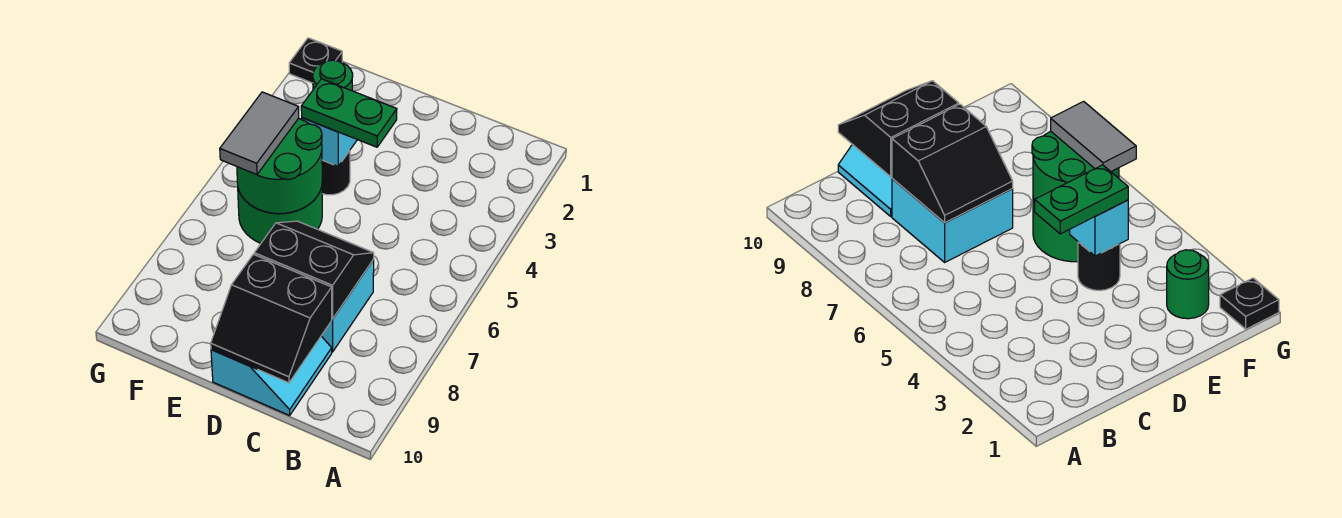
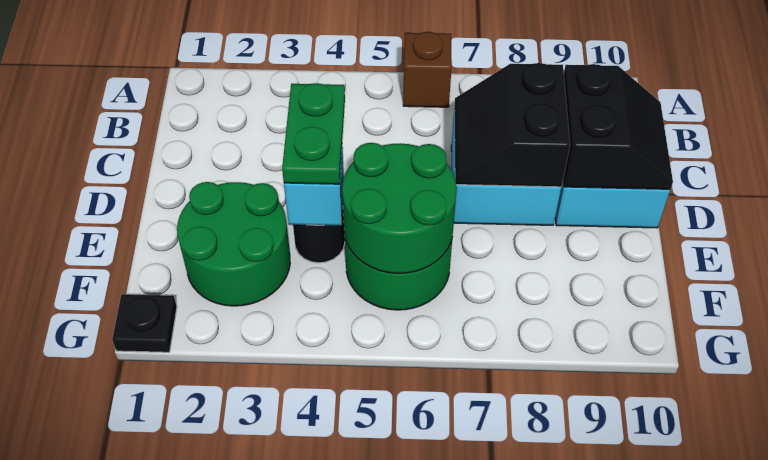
none -> brown 1x1 brick [403,32,452,107]
green 1x1 round brick [313,60,353,91] -> green 2x2 round brick [177,182,290,306]
grey 1x2 tile [220,92,299,175] -> none

